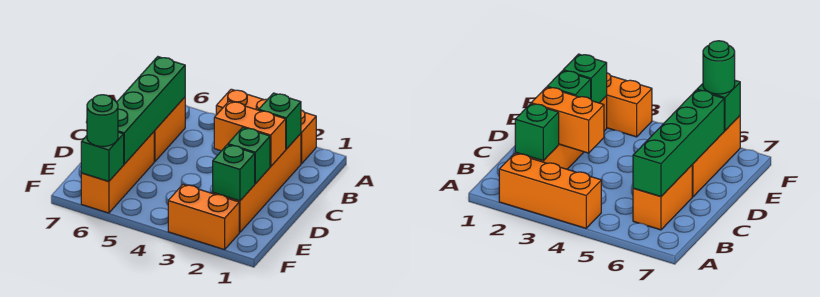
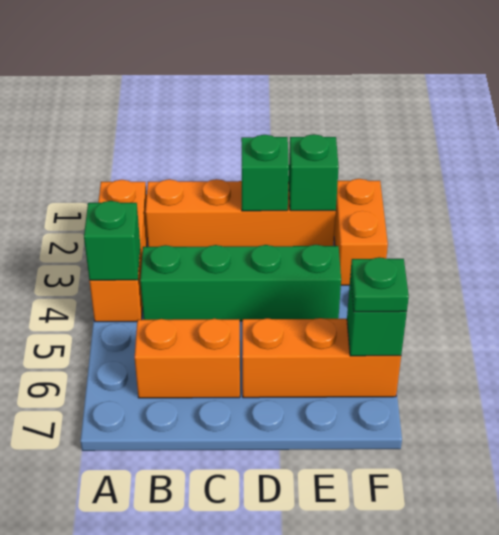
green 1x1 brick [259,93,301,149] -> green 1x1 brick moved to [84,201,140,280]
green 1x4 brick [117,57,185,164] -> green 1x4 brick moved to [140,245,341,321]
orange 1x2 brick [214,101,286,166] -> none
green 1x1 round brick [87,95,118,147] -> green 1x1 plate [350,257,409,312]

